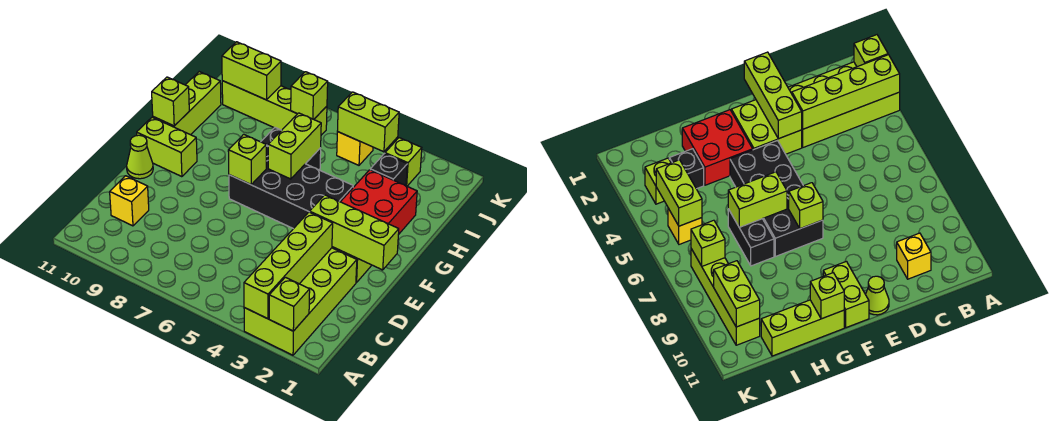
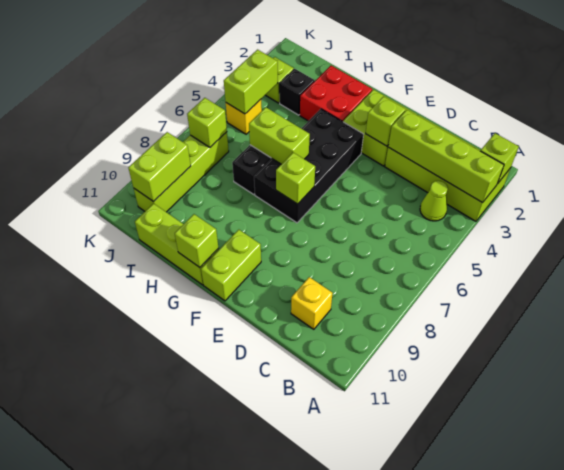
lime 1x3 brick [310,195,399,270] -> lime 1x1 brick [366,96,406,146]
lime 1x1 cone [127,135,153,179] -> lime 1x1 cone moved to [420,181,448,221]

